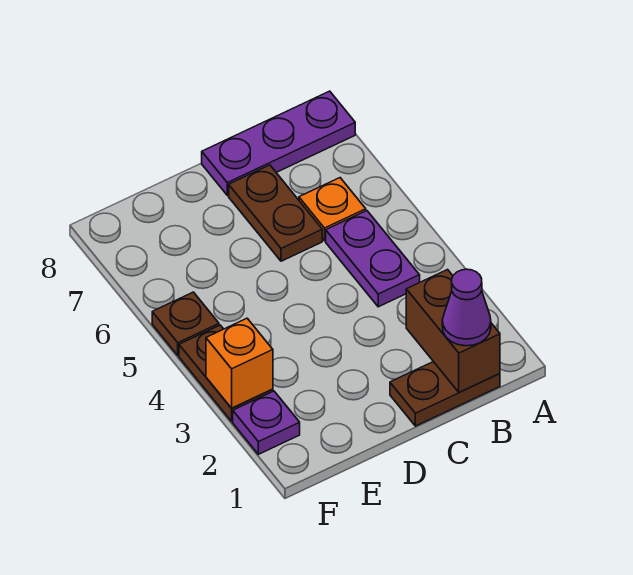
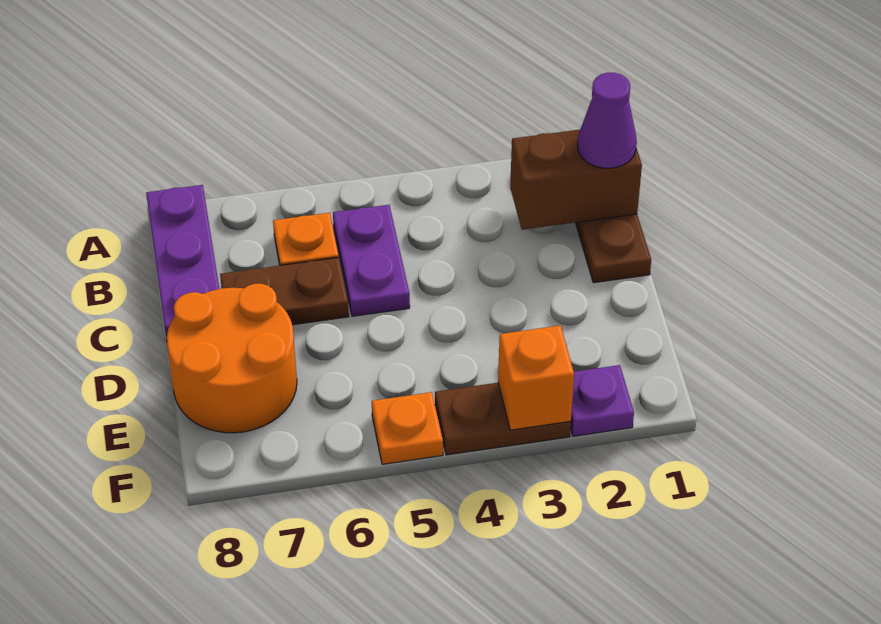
purple 1x2 plate [326,211,420,307] -> purple 1x2 plate turned to [333,205,410,316]
none -> orange 2x2 round brick [167,284,297,433]
brown 1x1 plate [152,292,219,355] -> orange 1x1 plate [372,392,443,464]

